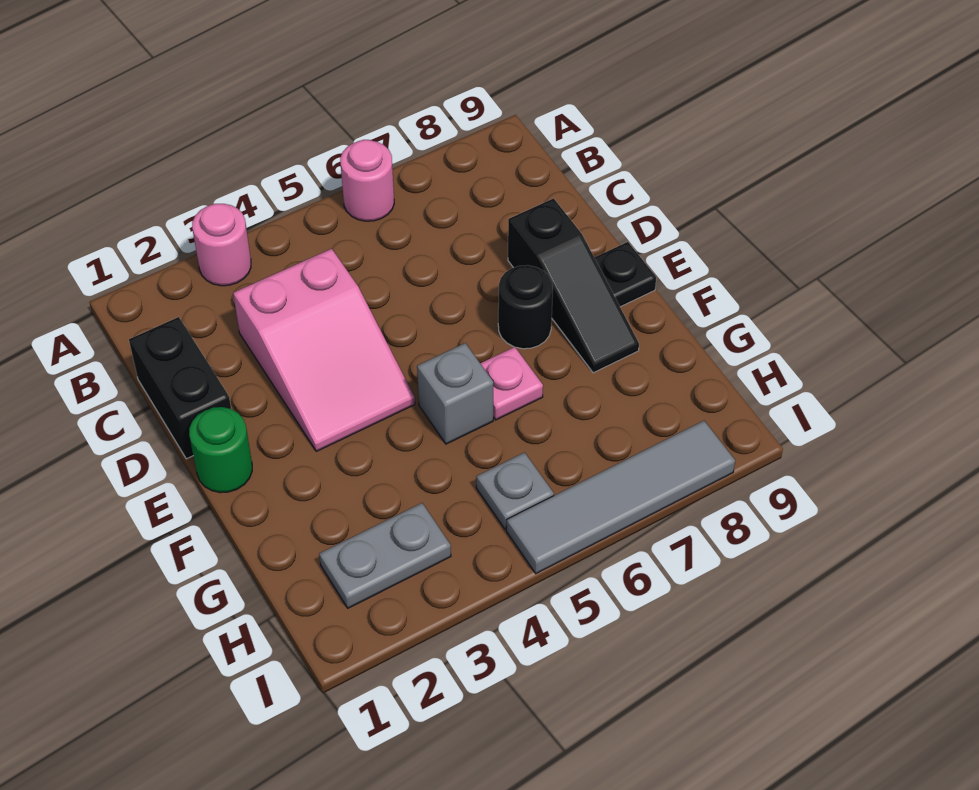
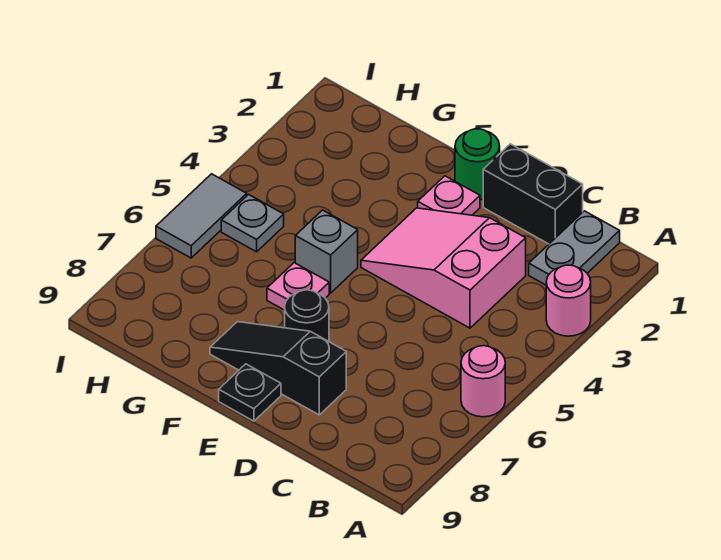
none -> pink 1x1 plate [418,176,480,215]
grey 1x2 plate [319,503,451,608] -> grey 1x2 plate moved to [529,211,620,285]
grey 1x4 tile [506,421,735,574] -> grey 1x2 tile [156,174,247,258]

